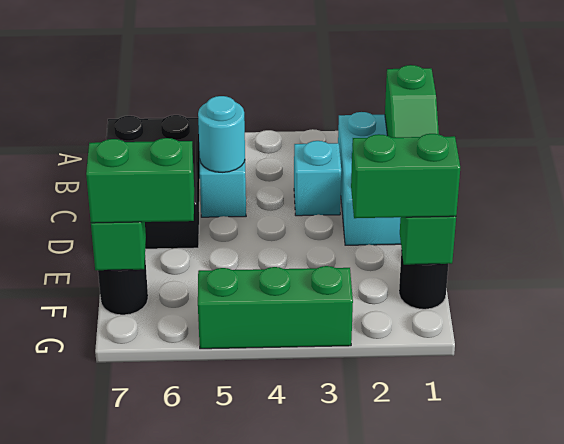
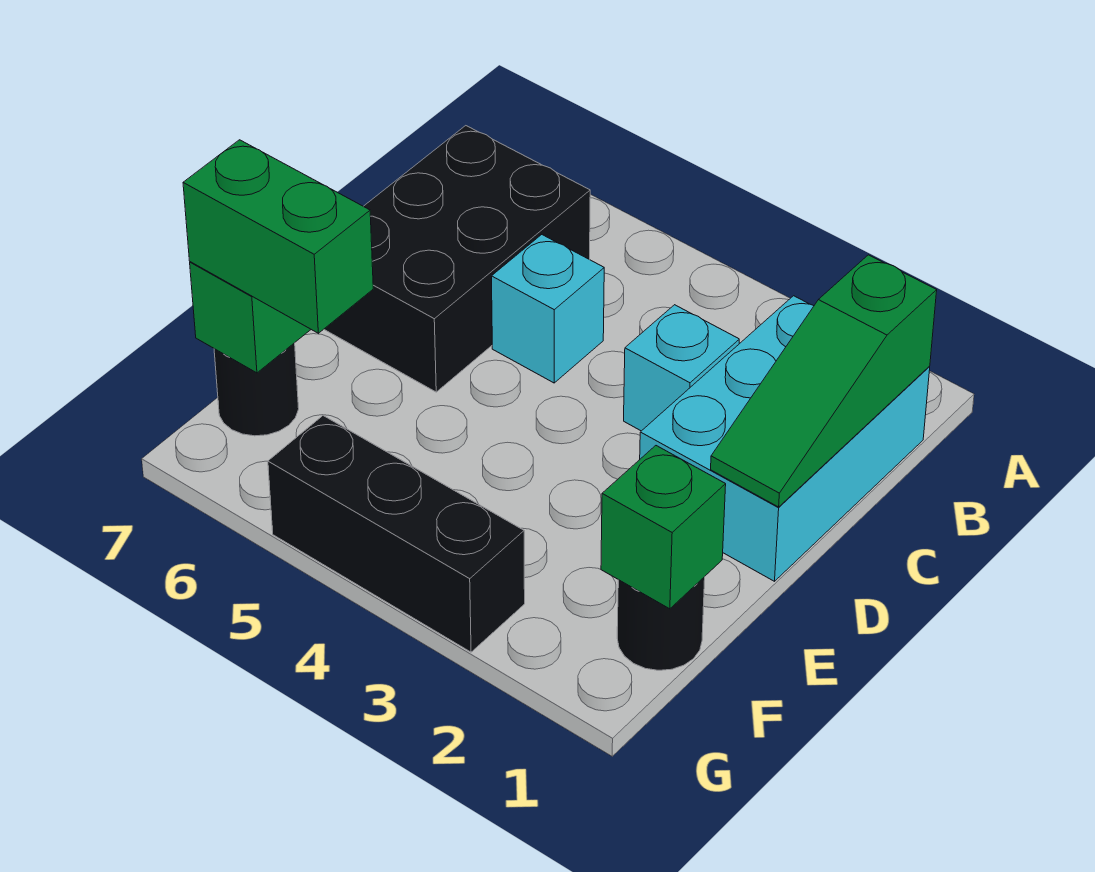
cyan 1x1 round brick [198,96,245,172] -> none
green 1x2 brick [351,134,460,218] -> none
green 1x3 brick [198,266,353,349] -> black 1x3 brick [268,416,525,652]

